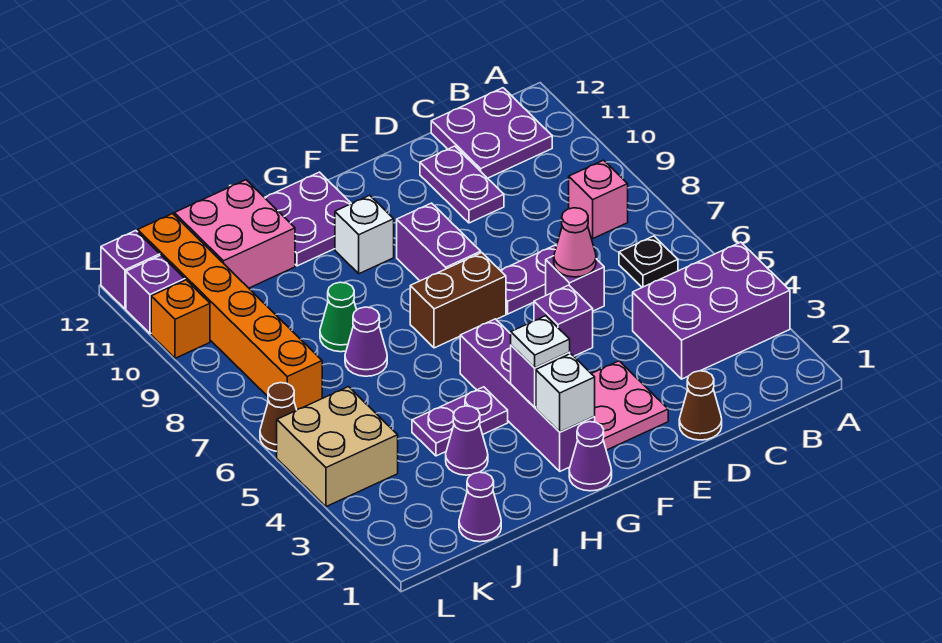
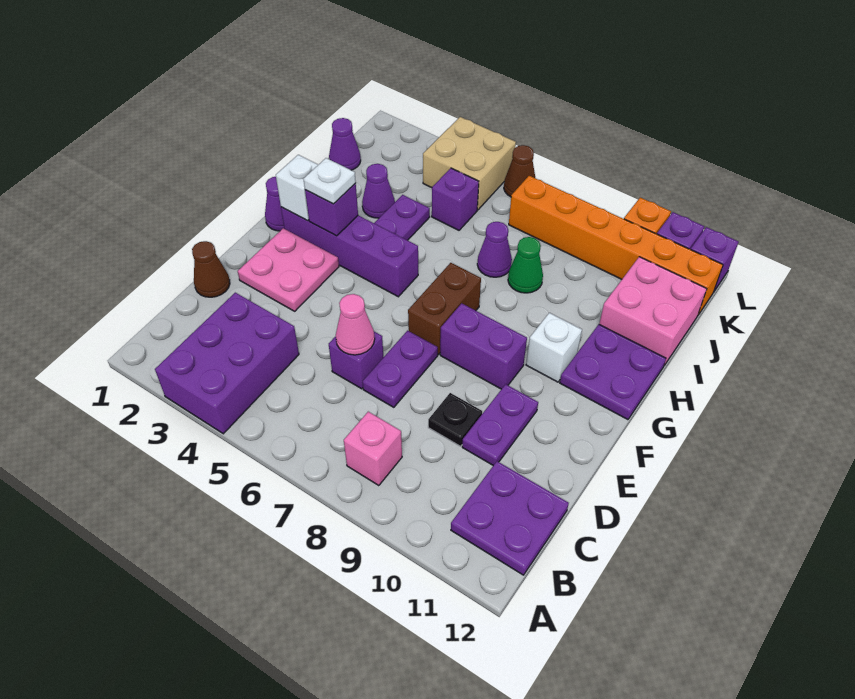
black 1x1 plate [619,236,678,287] -> black 1x1 plate moved to [428,393,482,446]
purple 1x2 plate [420,146,504,223] -> purple 1x2 plate turned to [462,384,538,466]
purple 1x1 brick [534,285,593,356] -> purple 1x1 brick moved to [432,168,479,230]

